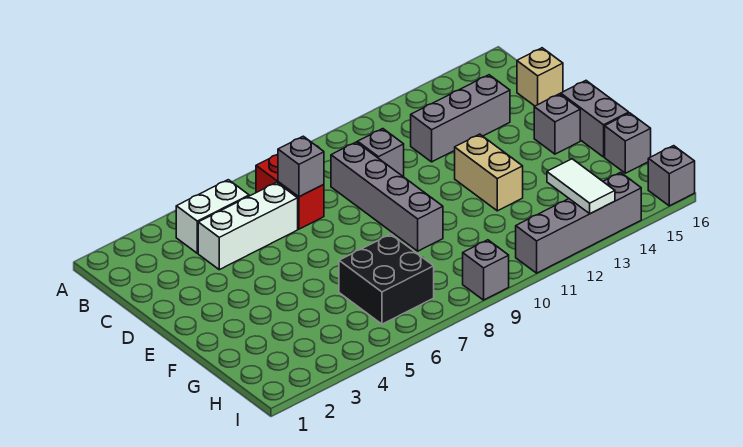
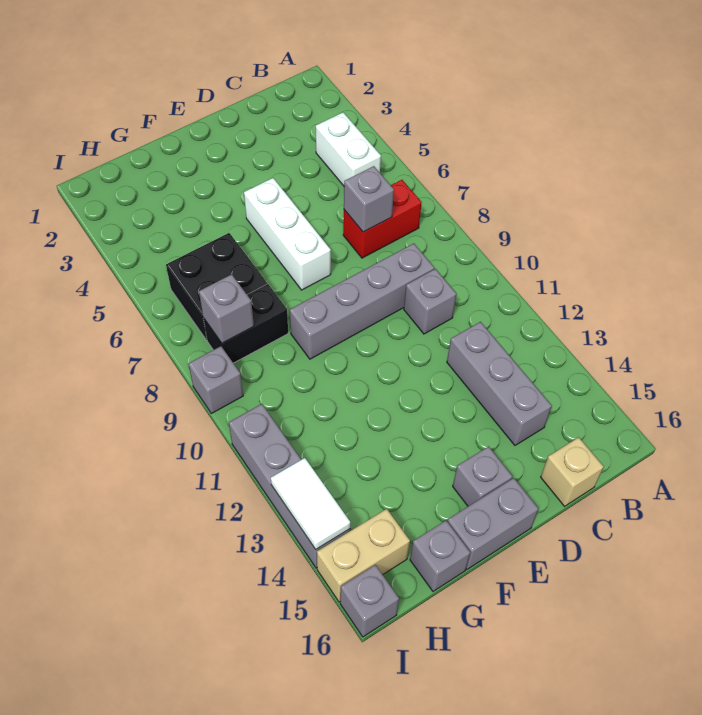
white 1x3 brick [198,182,298,270] -> white 1x3 brick moved to [244,178,331,290]
tan 1x2 brick [455,134,523,211] -> tan 1x2 brick moved to [317,509,410,602]
none -> black 1x2 brick [203,284,288,363]
none -> grey 1x1 brick [199,274,254,343]
white 1x2 tile [547,159,615,214] -> white 1x2 tile turned to [271,458,350,549]

